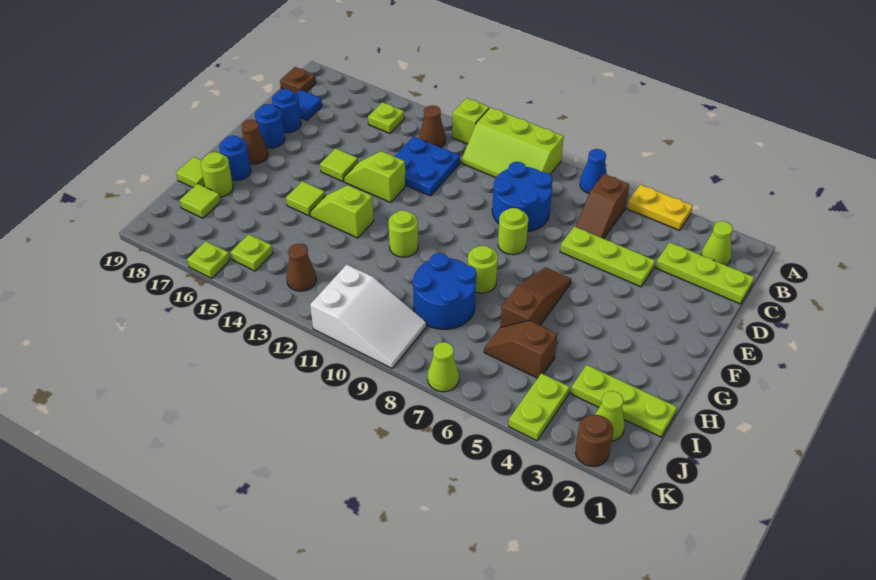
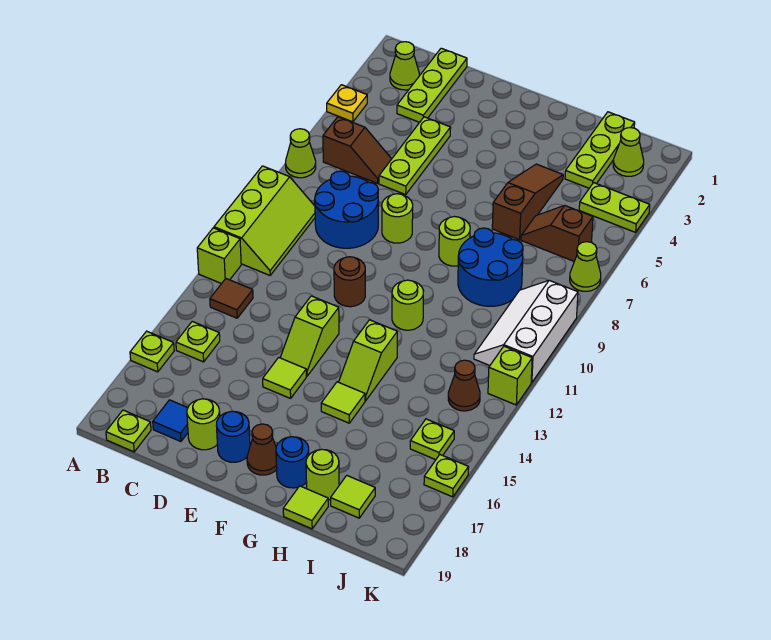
yellow 1x2 plate [627,185,693,230] -> yellow 1x1 plate [327,85,367,122]
blue 1x1 cone [580,149,607,193] -> lime 1x1 cone [285,129,316,178]
none -> lime 1x1 plate [130,331,174,372]
brown 1x1 cone [419,105,446,147] -> brown 1x1 tile [210,279,253,318]
brown 1x1 plate [280,67,316,93] -> lime 1x1 plate [106,410,151,452]
blue 2x2 plate [394,136,460,196] -> none
blue 1x1 round brick [272,89,301,133] -> lime 1x1 round brick [187,399,220,450]
brown 1x3 slope [500,267,572,327] -> brown 1x3 slope turned to [492,164,563,240]
brown 1x2 slope [484,321,558,378] -> brown 1x2 slope turned to [521,206,593,261]
white 2x3 slope [310,265,427,368] -> white 2x3 slope turned to [474,280,578,383]
brown 1x1 round brick [576,415,613,467] -> brown 1x1 round brick moved to [334,257,365,307]
none -> lime 1x1 brick [488,346,532,405]

